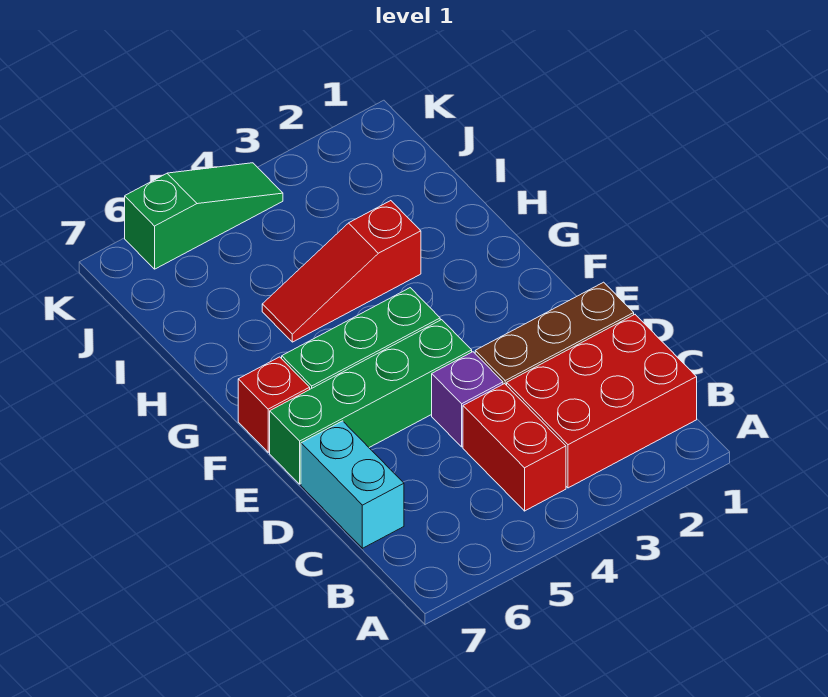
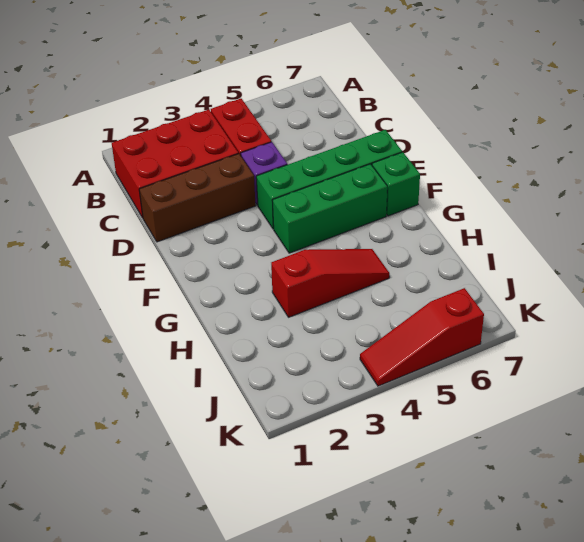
cyan 1x2 brick [301,421,404,548] -> none
red 1x1 brick [238,357,310,452] -> green 1x1 brick [372,152,420,216]
green 1x3 slope [125,163,283,269] -> red 1x3 slope [360,288,484,386]

